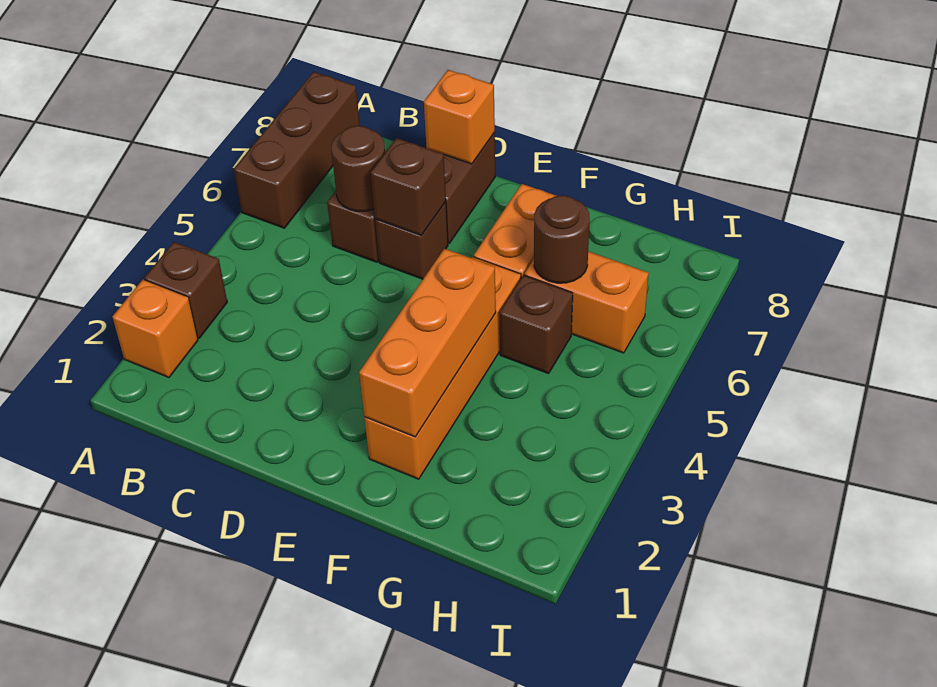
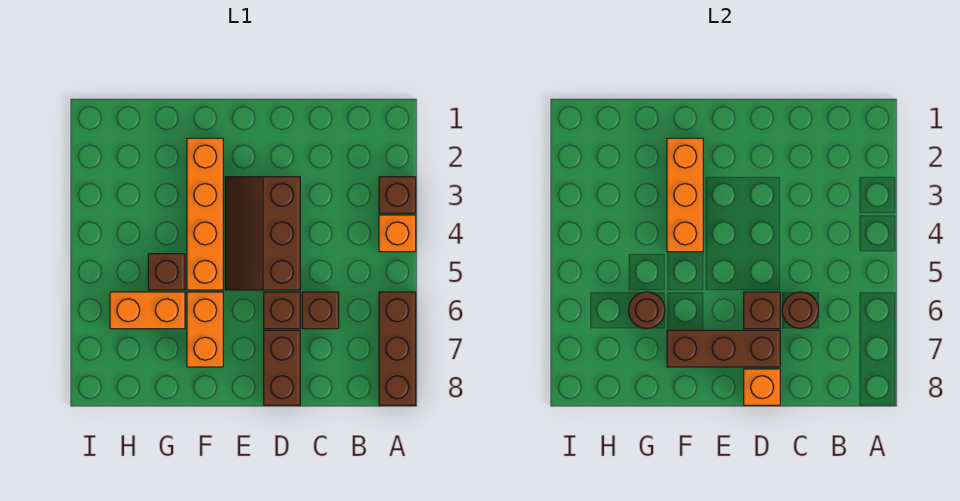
orange 1x1 brick [113,280,198,377] -> orange 1x1 brick moved to [379,215,416,252]
none -> brown 2x3 slope [225,177,300,290]
none -> brown 1x3 brick [667,330,780,367]

